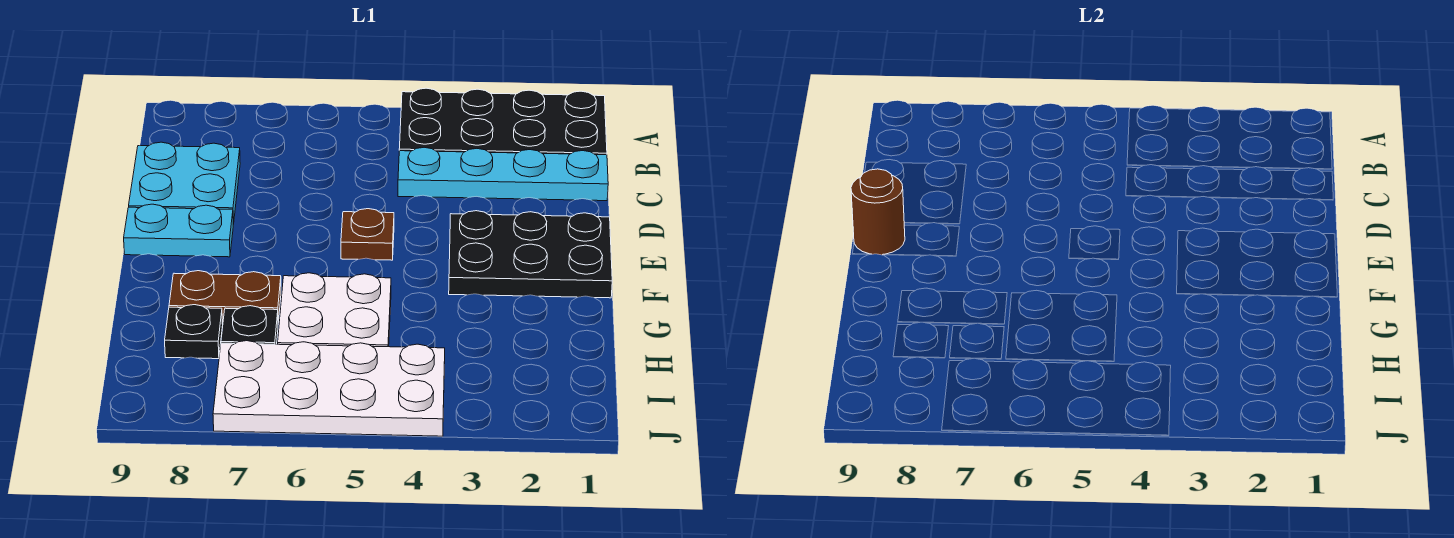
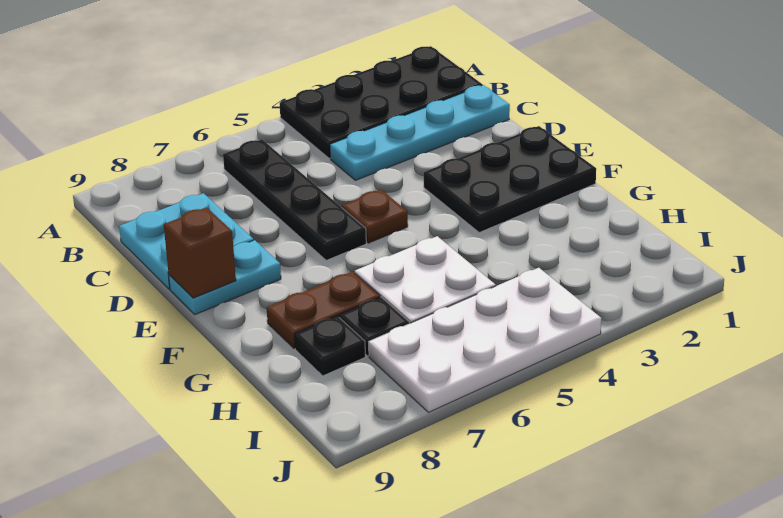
none -> black 1x4 plate [223,139,366,261]
brown 1x1 round brick [851,169,905,255] -> brown 1x1 brick [164,207,236,298]

